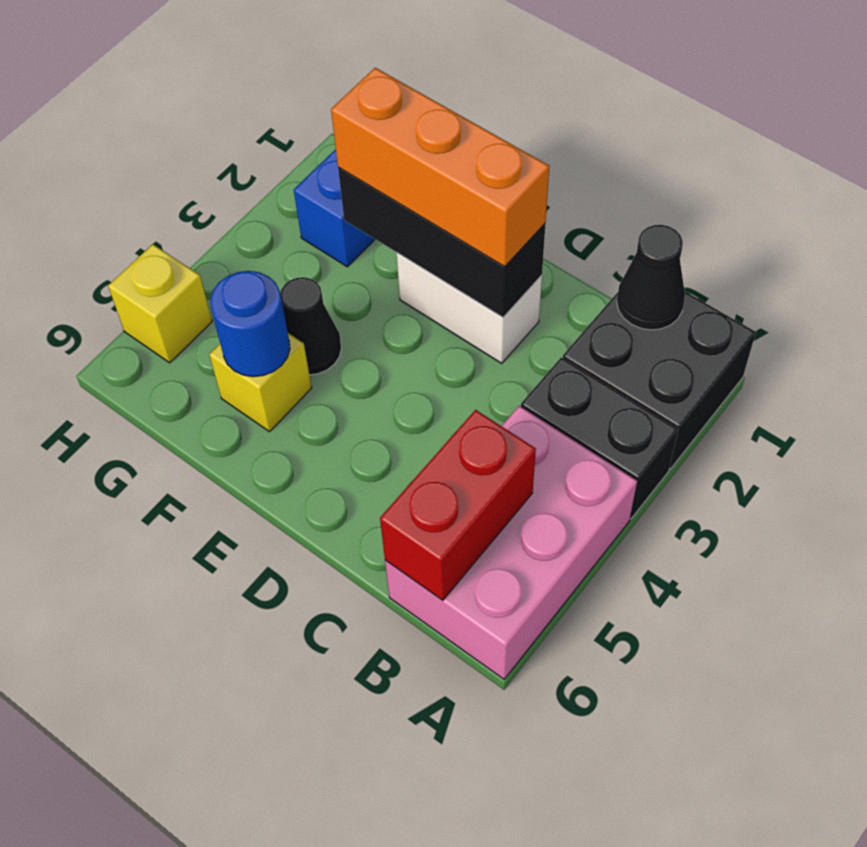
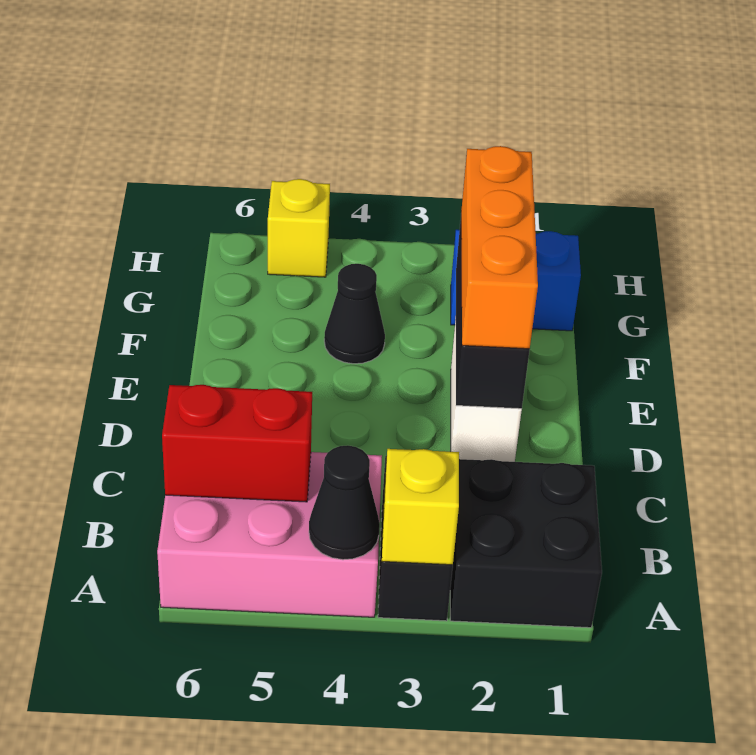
black 1x1 cone [617,225,685,330] -> black 1x1 cone moved to [309,445,380,560]
yellow 1x1 brick [209,333,312,432] -> yellow 1x1 brick moved to [382,449,459,565]
blue 1x1 round brick [210,271,290,377] -> none

